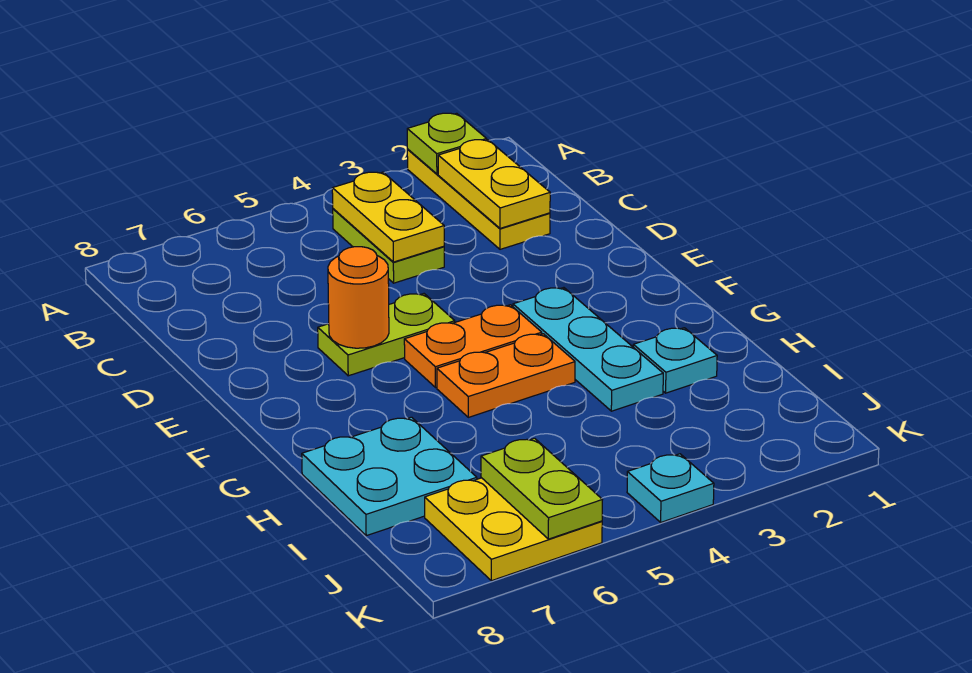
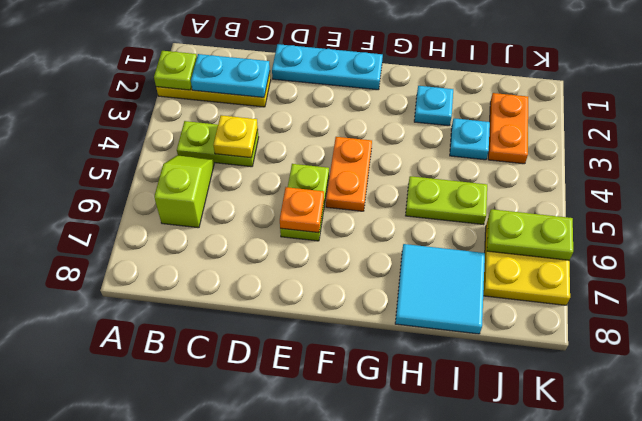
yellow 1x2 plate [438,140,550,228] -> cyan 1x2 plate [191,54,270,97]
yellow 1x2 plate [332,172,444,262] -> yellow 1x1 plate [213,115,258,158]
none -> lime 1x2 slope [154,155,214,228]
orange 1x1 round brick [328,247,389,348] -> orange 1x1 plate [280,187,324,233]
cyan 1x3 plate [513,288,663,411] -> cyan 1x3 plate moved to [272,44,383,90]
orange 1x2 plate [437,334,575,417] -> orange 1x2 plate moved to [488,93,528,164]
none -> lime 1x2 plate [406,176,487,225]
cyan 2x2 plate [302,417,477,536] -> cyan 2x2 tile [395,244,485,334]
cyan 1x1 plate [627,454,714,522] -> cyan 1x1 plate moved to [450,118,490,160]

